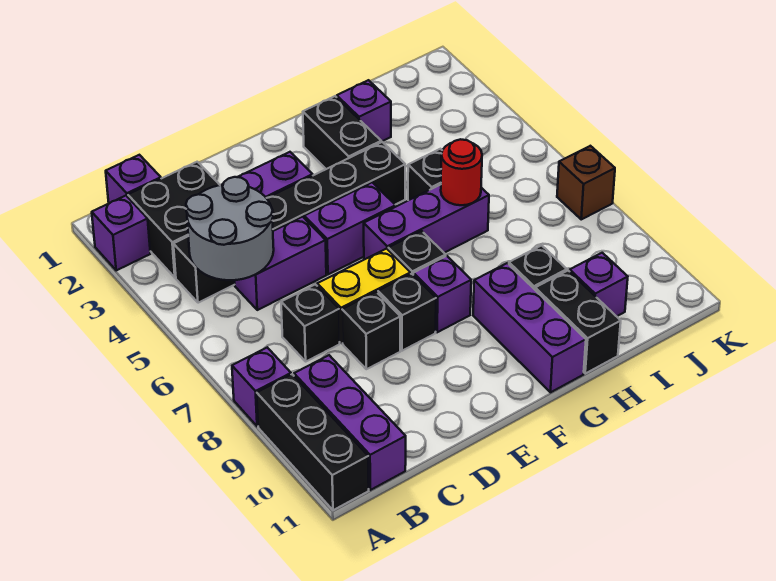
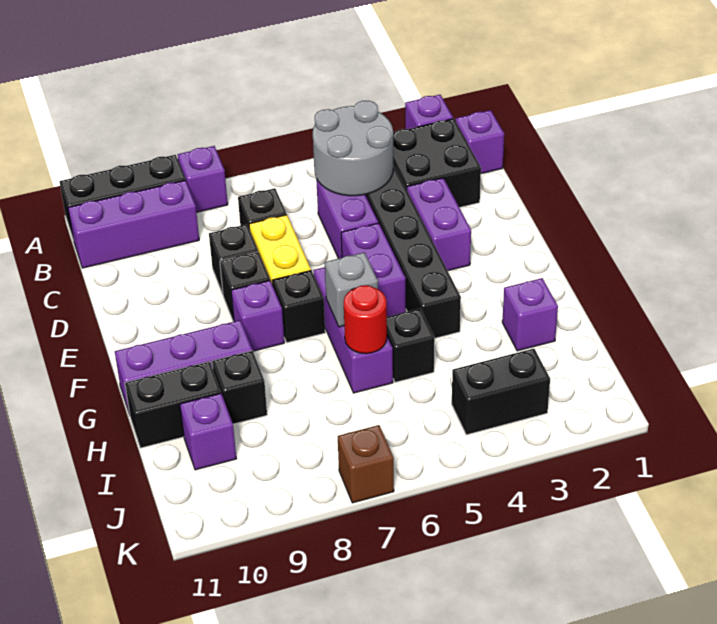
black 1x2 brick [303,96,381,169] -> black 1x2 brick moved to [452,349,550,435]
none -> grey 1x1 brick [325,252,378,327]

